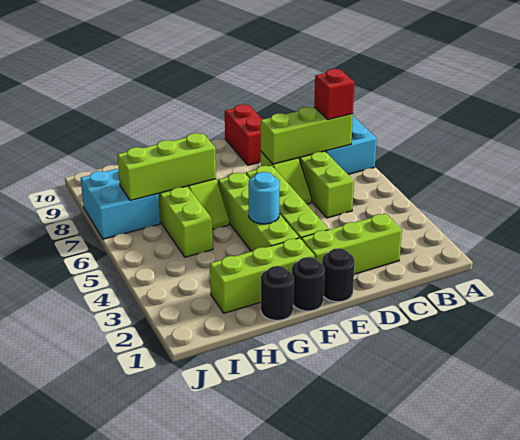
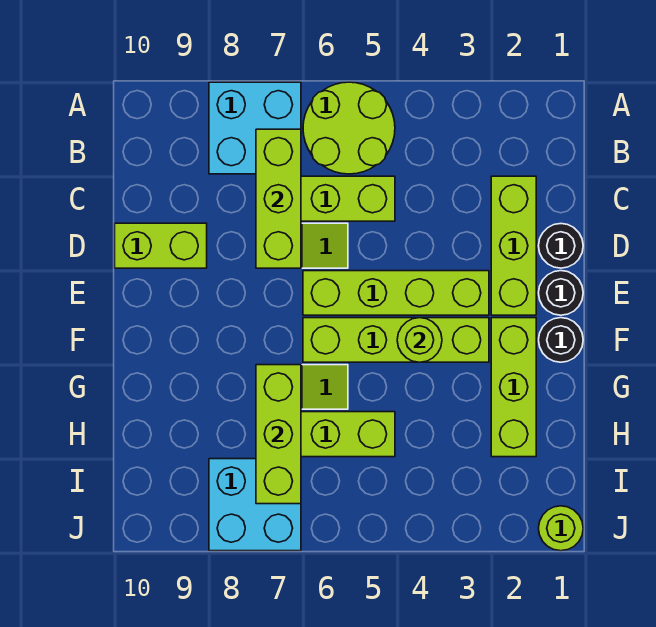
none -> lime 2x2 round brick [303,82,395,174]
red 1x1 brick [314,69,354,120] -> none
red 1x2 brick [225,104,262,165] -> lime 1x2 brick [115,223,207,268]
cyan 1x1 round brick [248,172,280,224] -> lime 1x1 round brick [397,318,442,362]
black 1x1 round brick [261,266,294,320] -> black 1x1 round brick moved to [539,224,583,268]
none -> lime 1x1 round brick [539,506,583,551]

